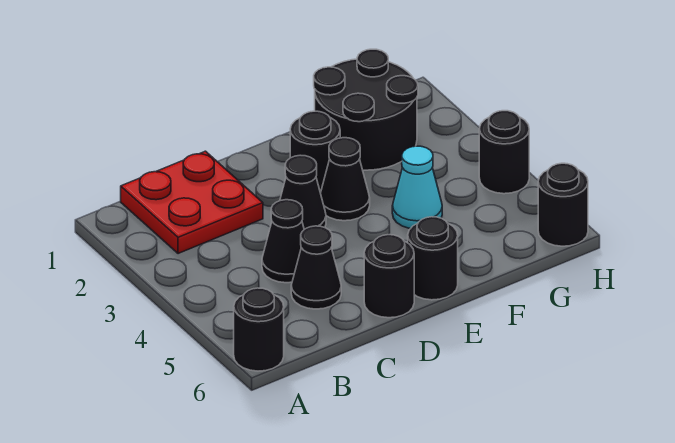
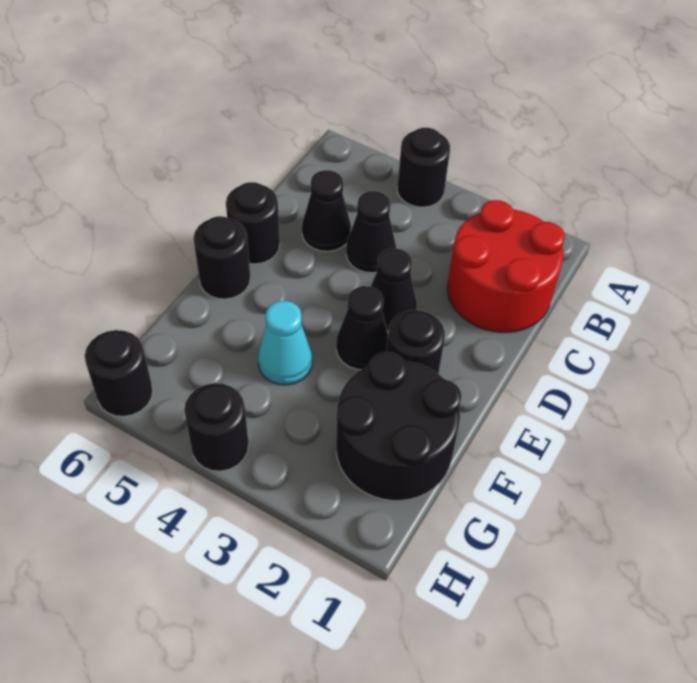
black 1x1 round brick [234,288,284,371] -> black 1x1 round brick moved to [397,128,450,207]
red 2x2 plate [121,151,263,254] -> red 2x2 round brick [447,200,565,332]

